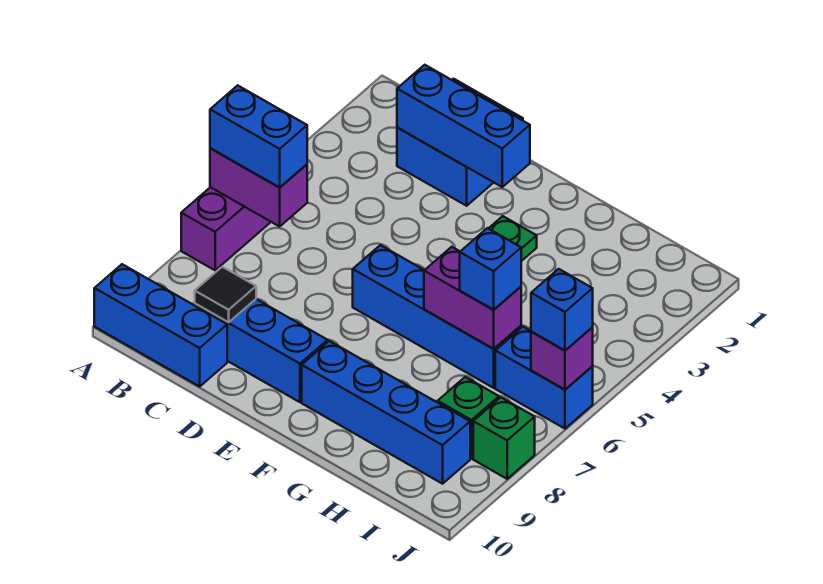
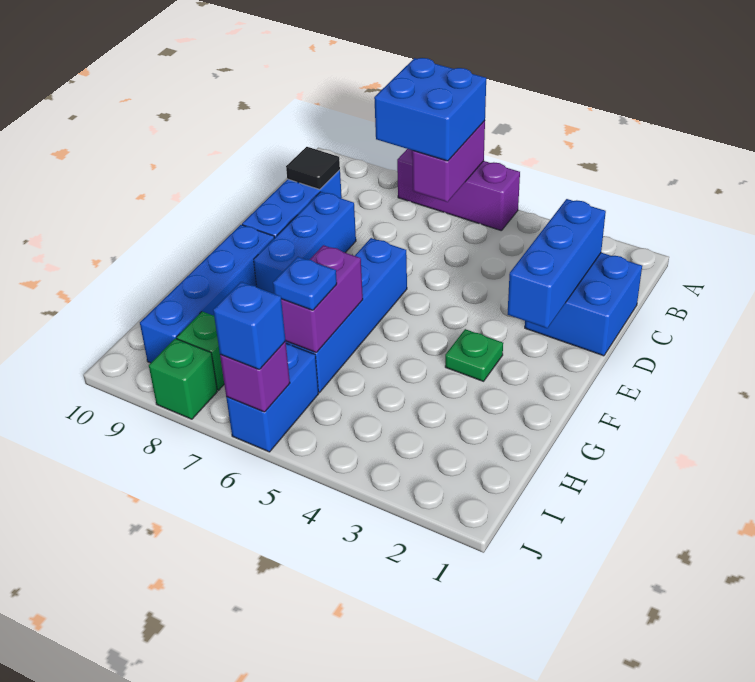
blue 1x2 brick [210,85,307,188] -> blue 2x2 brick [374,58,486,161]
blue 1x3 brick [94,264,227,386] -> blue 1x3 brick moved to [254,192,356,294]
blue 1x1 brick [460,228,521,310] -> blue 1x1 plate [273,257,337,310]

